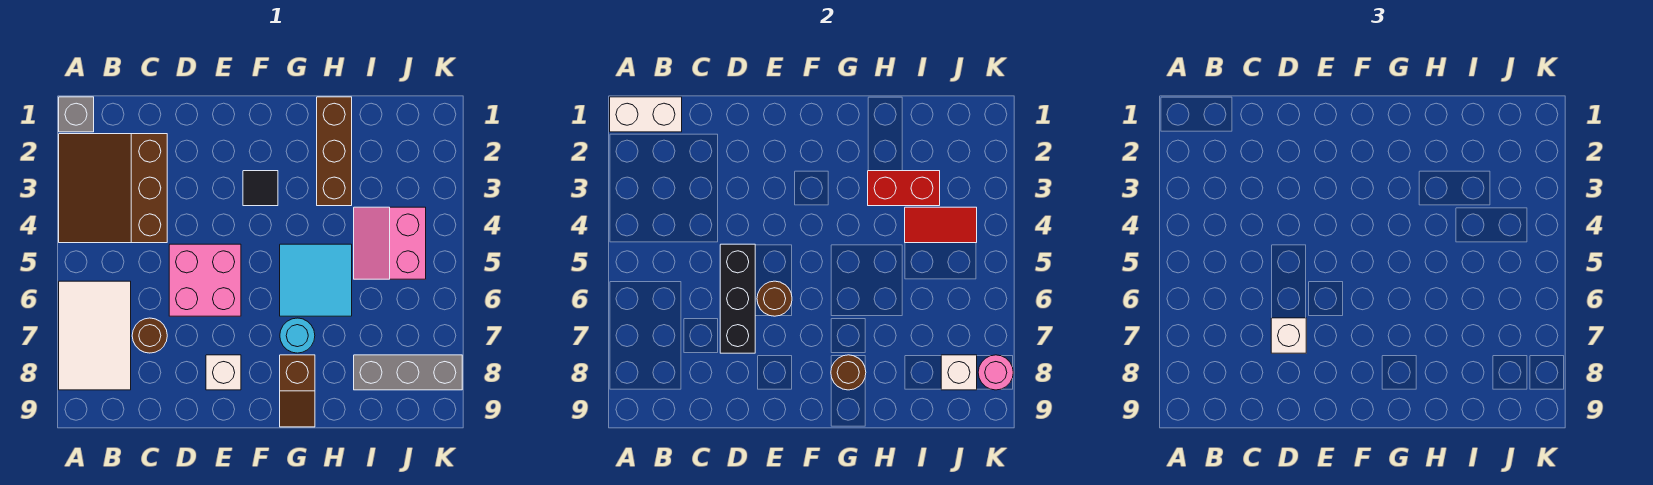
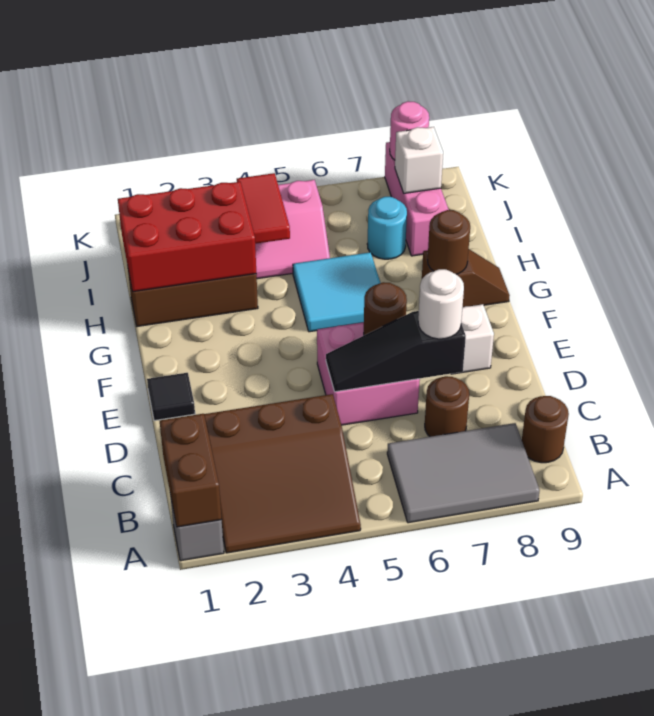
white 1x2 brick [610,97,682,132] -> brown 1x2 brick [160,414,222,527]
white 2x3 tile [59,281,131,390] -> grey 2x3 tile [387,423,540,523]
none -> brown 1x1 round brick [522,396,569,463]
black 1x3 brick [720,244,755,353] -> black 1x3 slope [326,311,466,392]
white 1x1 brick [1271,318,1306,353] -> white 1x1 round brick [418,269,464,339]
black 1x1 tile [243,171,278,206] -> black 1x1 tile moved to [147,373,195,421]
cyan 1x1 round brick [280,318,315,353] -> cyan 1x1 round brick moved to [367,197,407,259]
red 1x2 brick [868,171,940,206] -> red 2x3 brick [118,182,256,292]
grey 1x3 brick [354,355,462,390] -> pink 1x3 brick [385,142,449,256]

